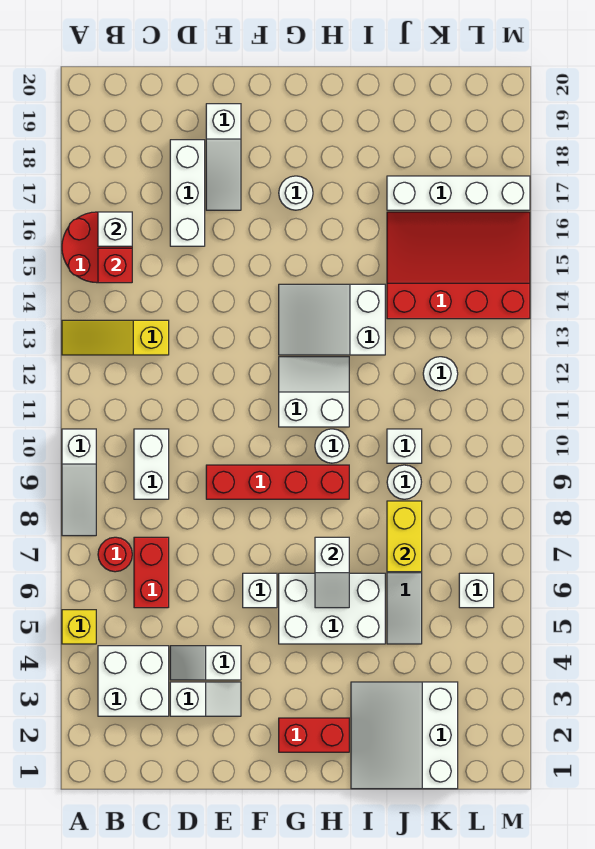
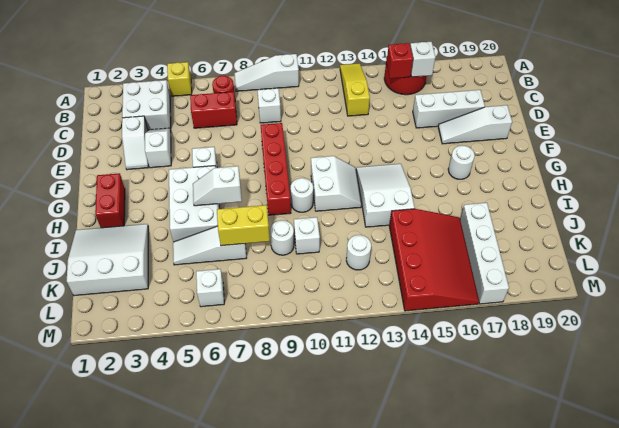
white 1x2 brick [134,429,169,499] -> white 1x1 brick [257,88,281,123]

